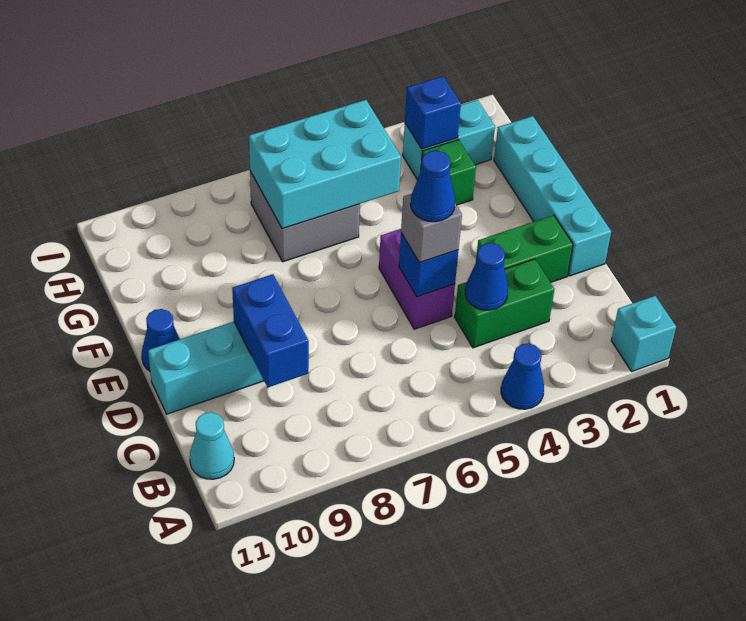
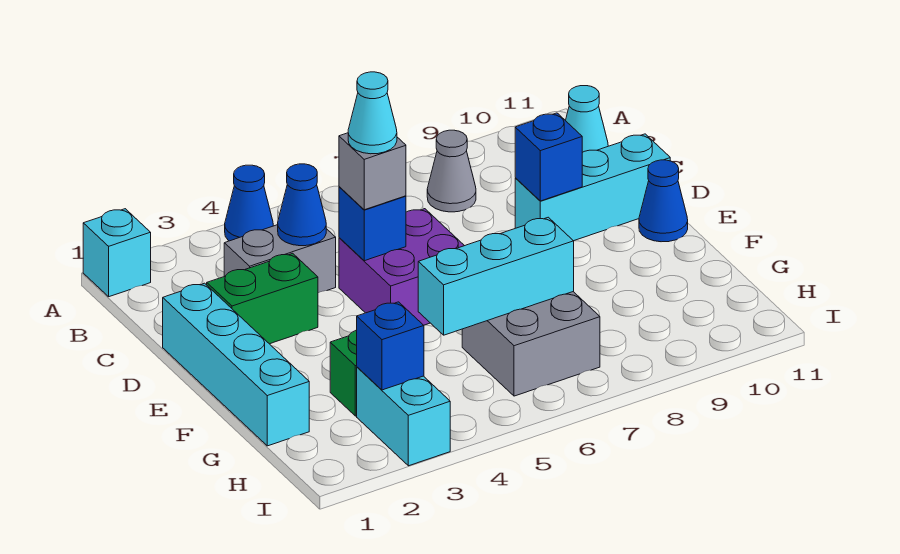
none -> grey 1x1 cone [427,130,476,212]
green 1x2 brick [455,259,555,348] -> grey 1x2 brick [224,225,336,293]
blue 1x2 brick [232,274,309,387] -> blue 1x1 brick [515,113,582,201]
purple 1x2 brick [379,229,455,329] -> purple 2x2 brick [339,209,464,325]
blue 1x1 cone [411,151,455,222] -> cyan 1x1 cone [348,72,397,154]
cyan 2x3 brick [249,100,401,229] -> cyan 1x3 brick [418,217,574,335]
cyan 1x2 brick [403,100,495,180] -> cyan 1x2 brick turned to [357,367,450,466]

